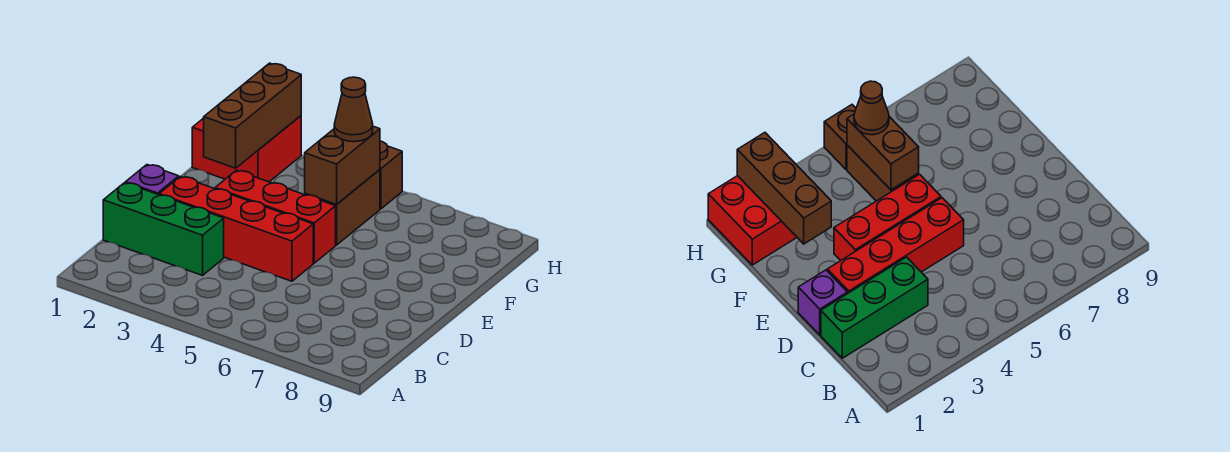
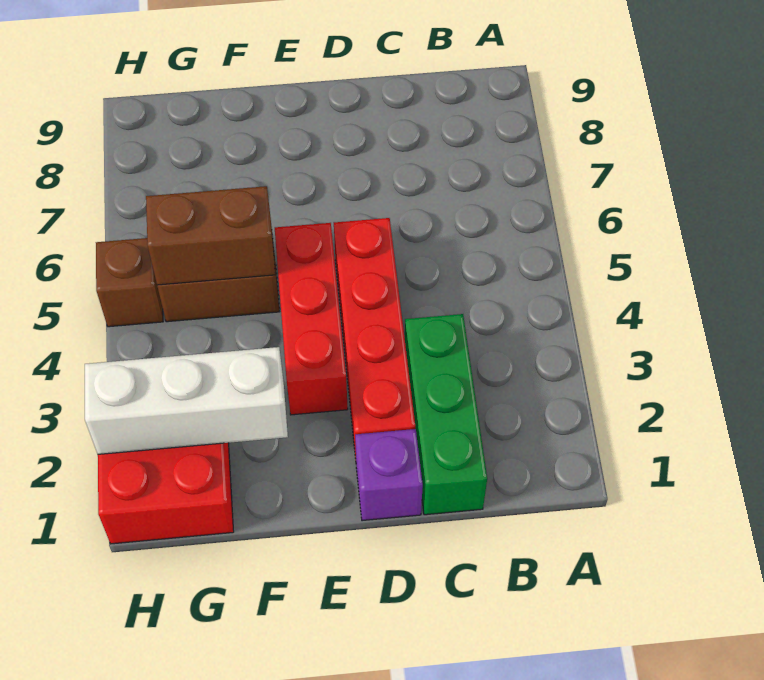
brown 1x3 brick [204,63,301,168] -> white 1x3 brick [85,347,288,454]
brown 1x1 cone [334,77,373,142] -> none

